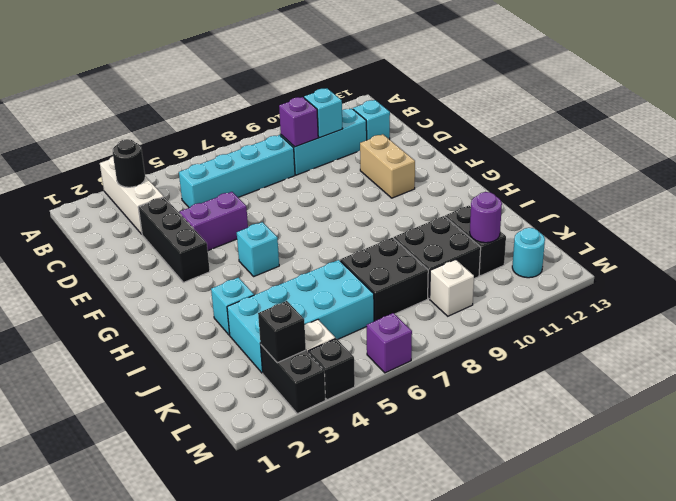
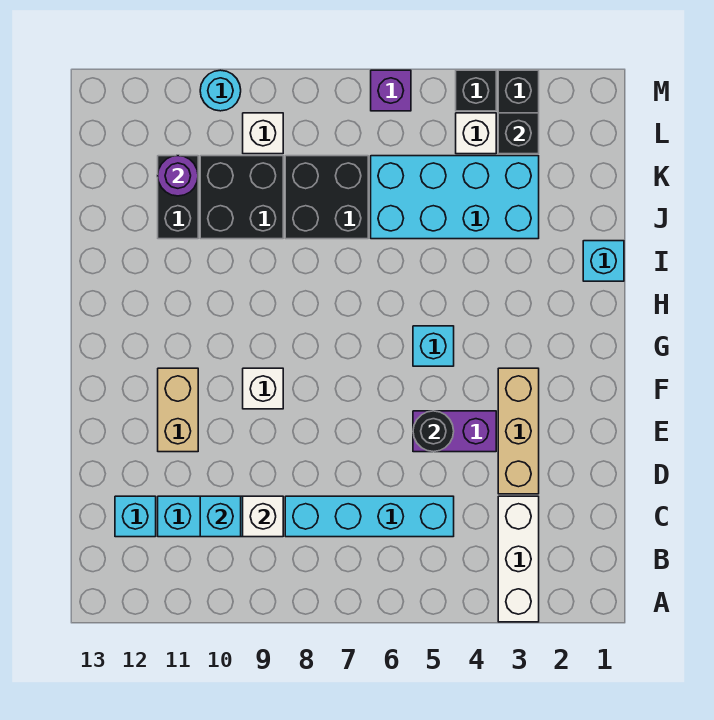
black 1x1 round brick [113,139,145,187] -> black 1x1 round brick moved to [413,411,454,452]
purple 1x1 brick [279,97,318,147] -> white 1x1 brick [243,496,283,537]
black 1x3 brick [138,197,210,282] -> tan 1x3 brick [498,368,539,494]
none -> white 1x1 brick [243,368,283,409]
cyan 1x1 brick [211,277,254,335] -> cyan 1x1 brick moved to [583,241,624,281]
cyan 1x1 round brick [512,228,545,278] -> cyan 1x1 round brick moved to [200,70,241,111]

